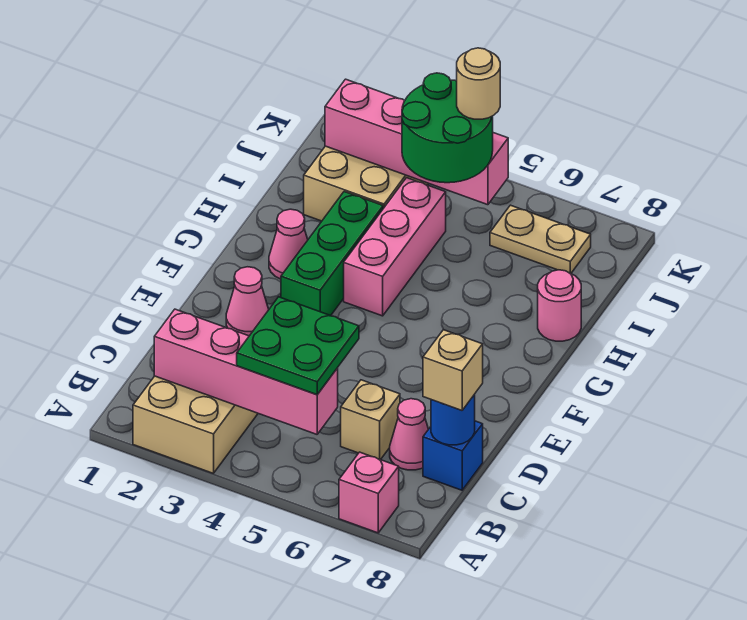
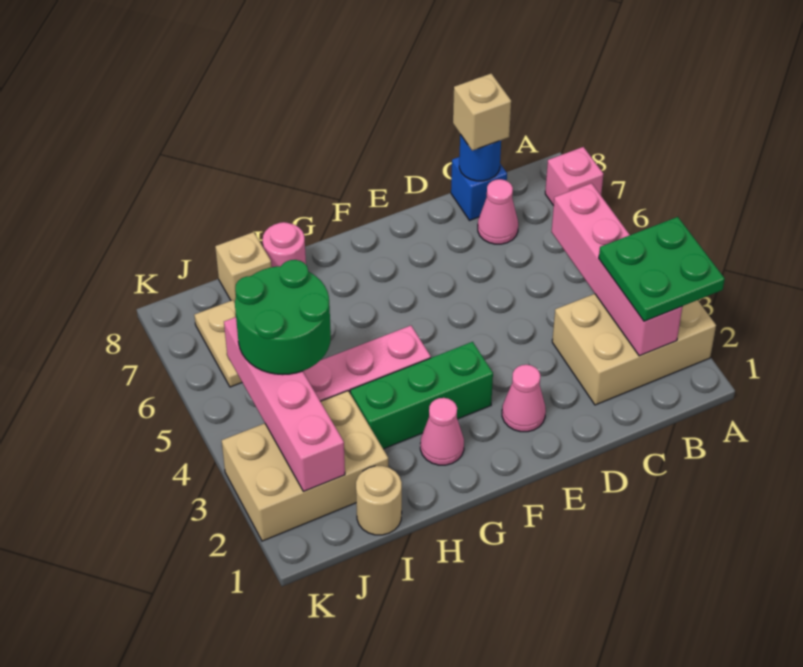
green 2x2 plate [237,297,359,395] -> green 2x2 plate moved to [599,217,725,321]
tan 1x1 brick [341,380,400,460] -> tan 1x1 brick moved to [215,232,271,302]
tan 1x1 round brick [457,48,500,119] -> tan 1x1 round brick moved to [356,466,402,535]

